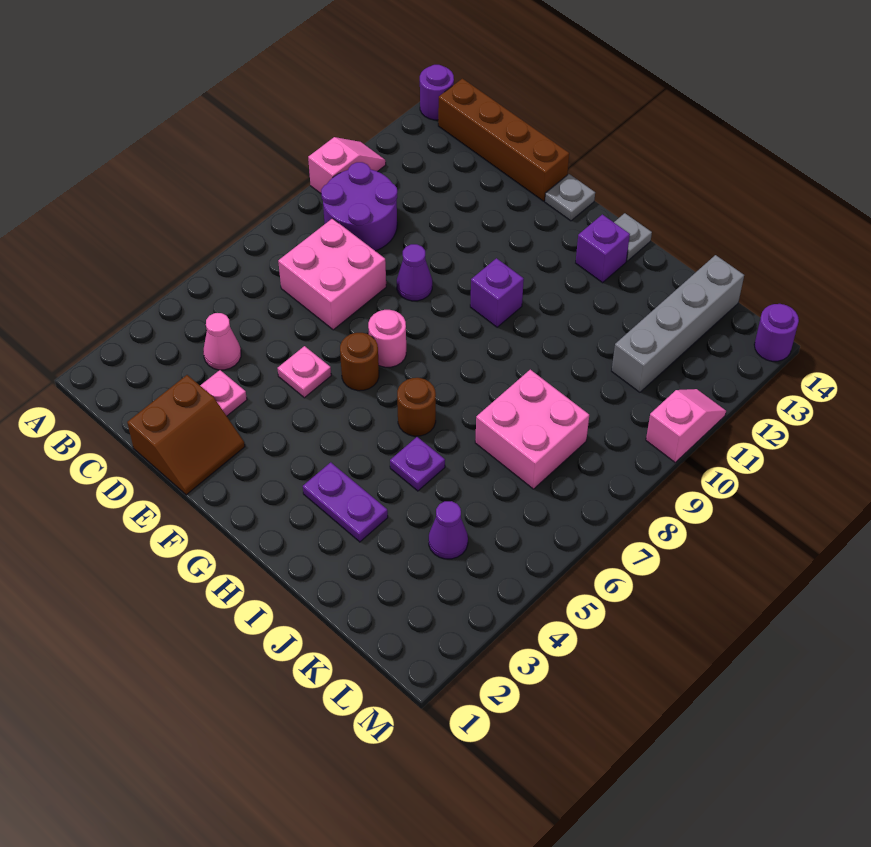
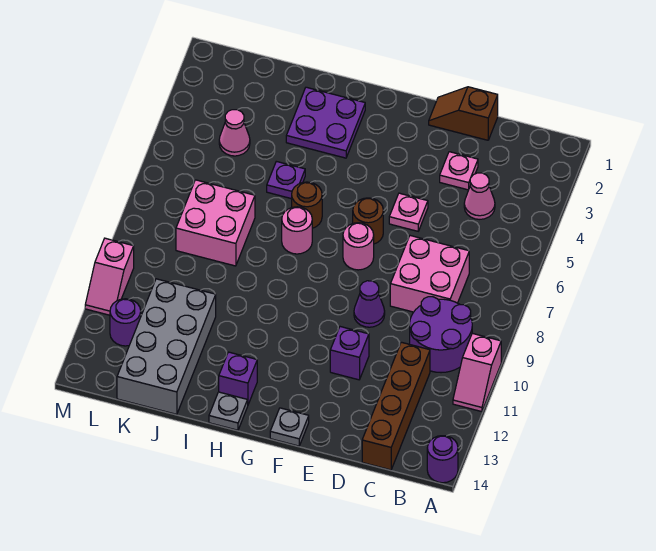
brown 1x4 brick [438,79,569,201] -> brown 1x4 brick turned to [362,342,430,470]
brown 2x2 slope [127,375,245,495] -> brown 1x2 slope [429,87,498,140]
purple 1x1 brick [470,258,524,327] -> purple 1x1 brick moved to [330,327,369,380]
purple 1x2 plate [303,462,388,542] -> purple 2x2 plate [286,87,365,158]
none -> pink 1x1 round brick [282,207,312,254]
purple 1x1 cone [429,501,468,559] -> pink 1x1 cone [219,110,250,156]
grey 1x4 brick [612,255,744,392] -> grey 2x4 brick [117,279,216,414]
purple 1x1 round brick [754,304,799,361] -> purple 1x1 round brick moved to [110,299,141,346]

